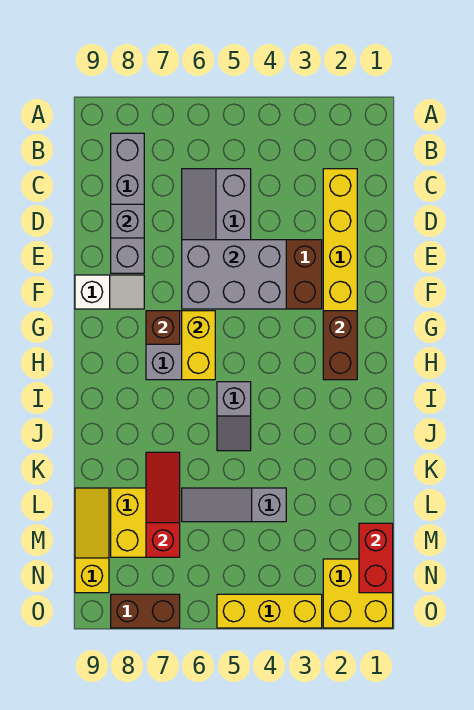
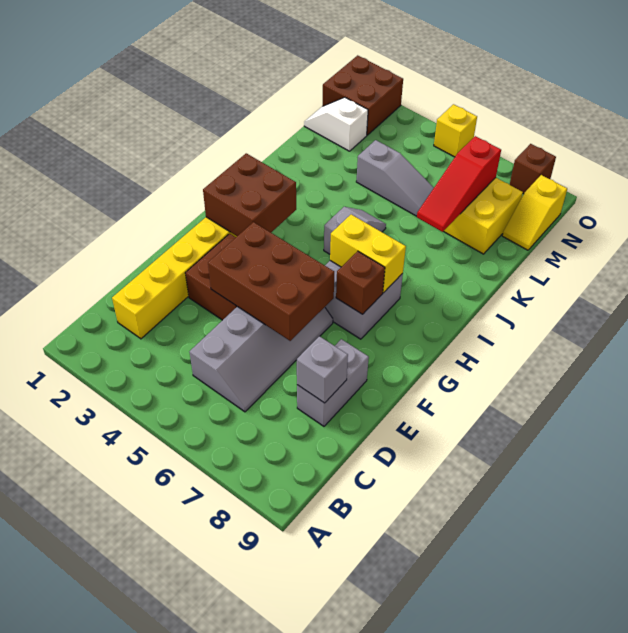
grey 1x4 brick [111,133,144,273] -> grey 1x2 brick [297,339,369,426]
grey 2x3 brick [182,240,286,309] -> brown 2x3 brick [208,222,334,341]
white 1x2 slope [75,275,144,309] -> white 1x2 slope moved to [304,97,368,151]
brown 1x2 brick [323,311,357,380] -> brown 2x2 brick [203,153,296,236]
yellow 1x2 brick [182,311,215,380] -> yellow 1x2 brick turned to [330,214,406,293]
yellow 1x3 slope [75,488,109,593] -> yellow 1x2 slope [502,175,567,250]
red 1x2 brick [359,523,393,593] -> none
yellow 2x2 brick [323,559,393,628] -> brown 2x2 brick [323,55,403,135]
yellow 1x3 brick [217,594,322,628] -> yellow 1x1 brick [434,104,477,157]
brown 1x2 brick [111,594,180,628] -> brown 1x1 brick [510,144,556,194]

